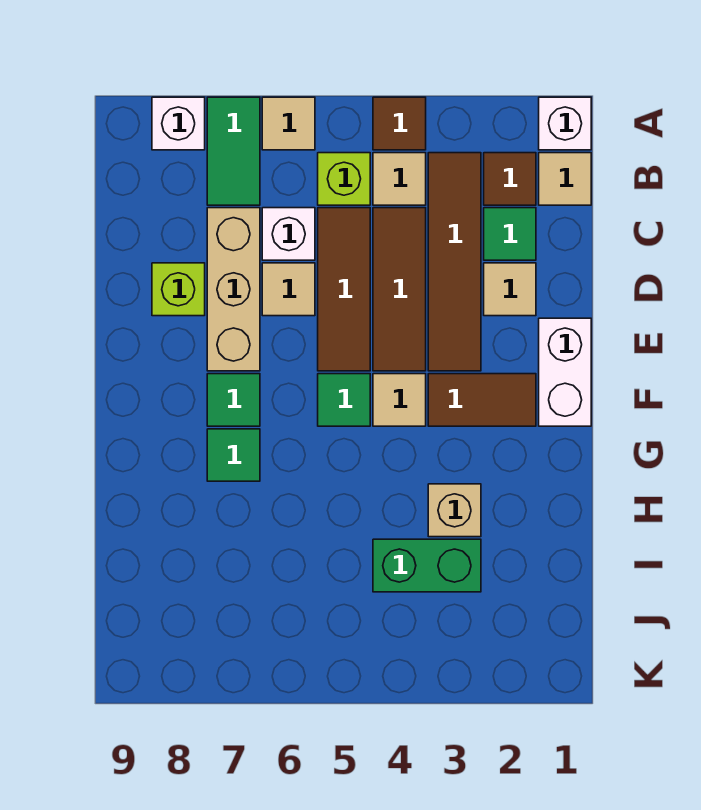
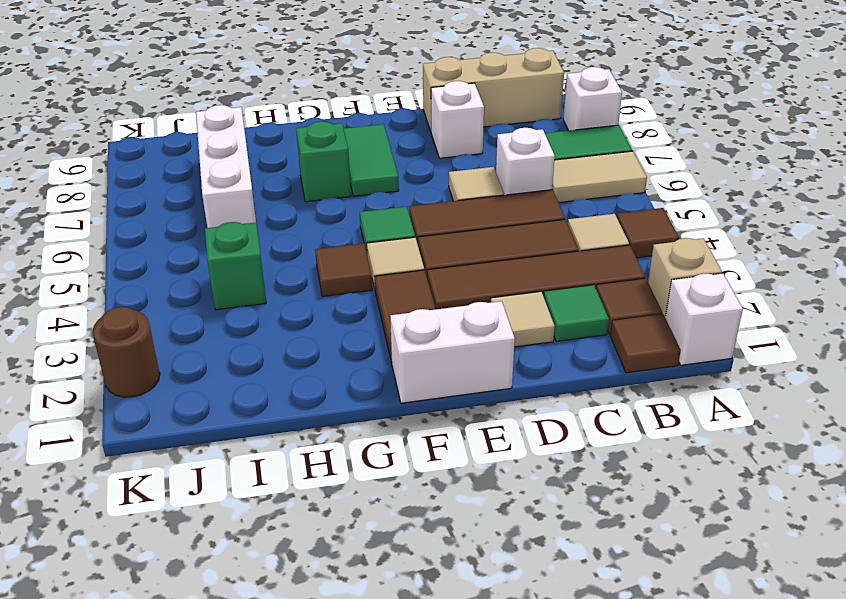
tan 1x1 tile [262,97,315,150] -> tan 1x2 tile [552,151,647,203]
tan 1x1 tile [539,153,591,205] -> brown 1x1 tile [610,314,681,373]
lime 1x1 brick [318,153,370,205] -> none
tan 1x3 brick [207,208,260,371] -> tan 1x3 brick moved to [423,48,564,131]
lime 1x1 brick [152,263,205,316] -> white 1x1 brick [431,81,484,158]
green 1x1 tile [207,374,260,426] -> green 1x2 tile [344,124,399,196]
none -> brown 1x1 tile [315,243,372,296]
green 1x1 tile [207,429,260,481] -> green 1x1 brick [296,121,351,202]
tan 1x1 brick [428,484,481,537] -> tan 1x1 brick moved to [648,238,722,316]
green 1x2 brick [373,539,481,592] -> green 1x1 brick [205,222,266,310]
none -> white 1x3 brick [196,105,256,228]
none -> brown 1x1 round brick [92,307,160,397]

